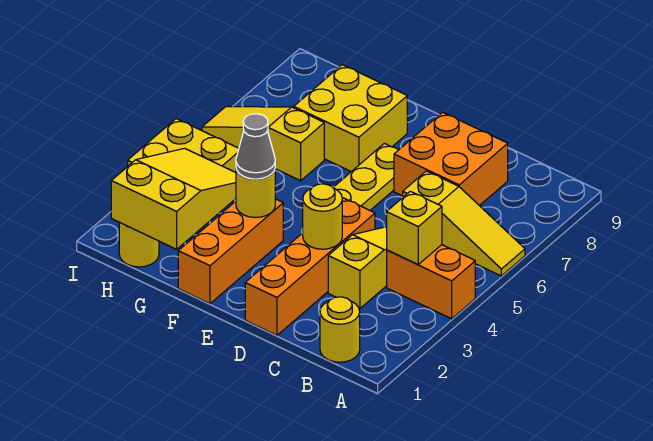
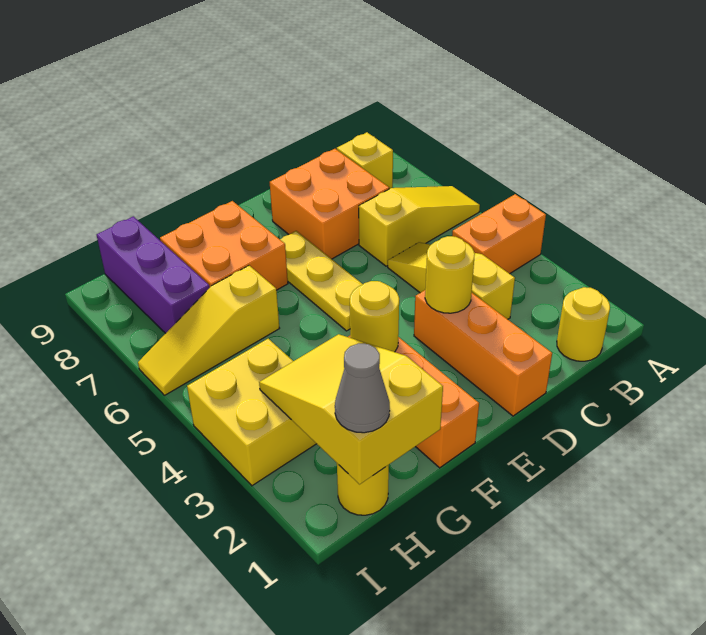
yellow 1x1 brick [387,191,442,264] -> yellow 1x1 brick moved to [337,132,393,189]
orange 1x4 brick [245,198,375,335] -> orange 1x3 brick [414,290,552,416]
grey 1x1 cone [236,114,275,179] -> grey 1x1 cone moved to [335,343,390,433]
yellow 2x2 brick [294,65,407,172] -> orange 2x2 brick [160,201,288,290]
none -> purple 1x3 brick [97,216,210,333]

